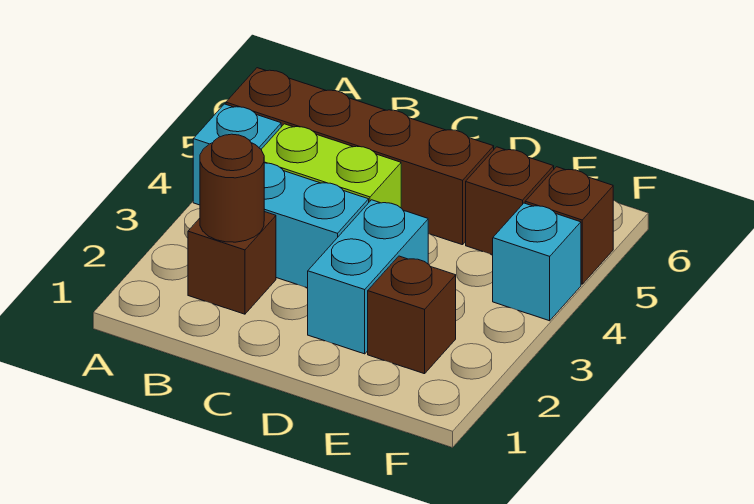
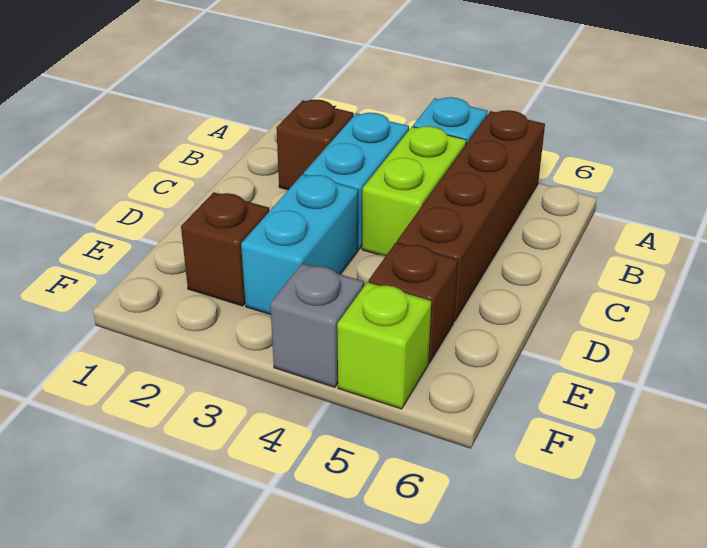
brown 1x1 round brick [200,134,264,242] -> none
cyan 1x2 brick [308,200,428,354] -> cyan 1x2 brick turned to [241,174,358,315]
cyan 1x1 brick [493,203,581,321] -> grey 1x1 brick [270,263,364,387]
brown 1x1 brick [525,167,613,284] -> lime 1x1 brick [337,282,431,409]

